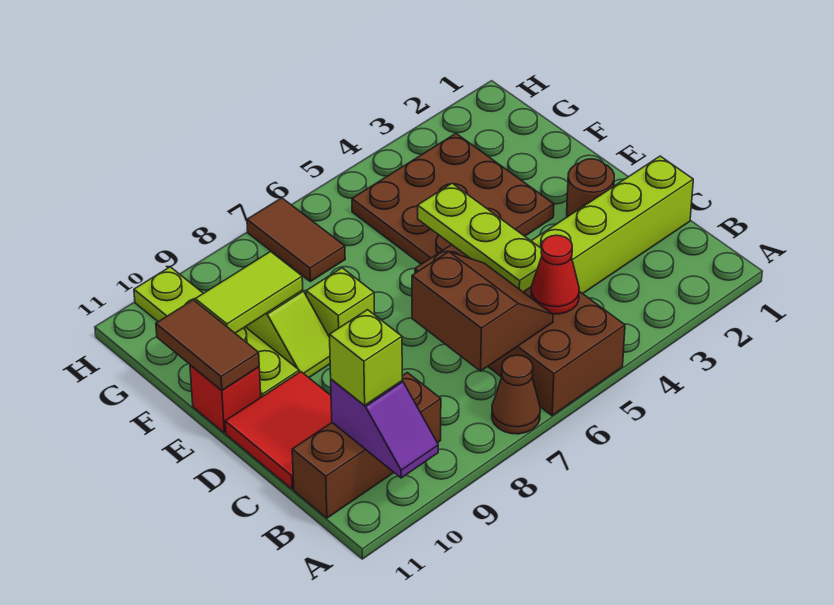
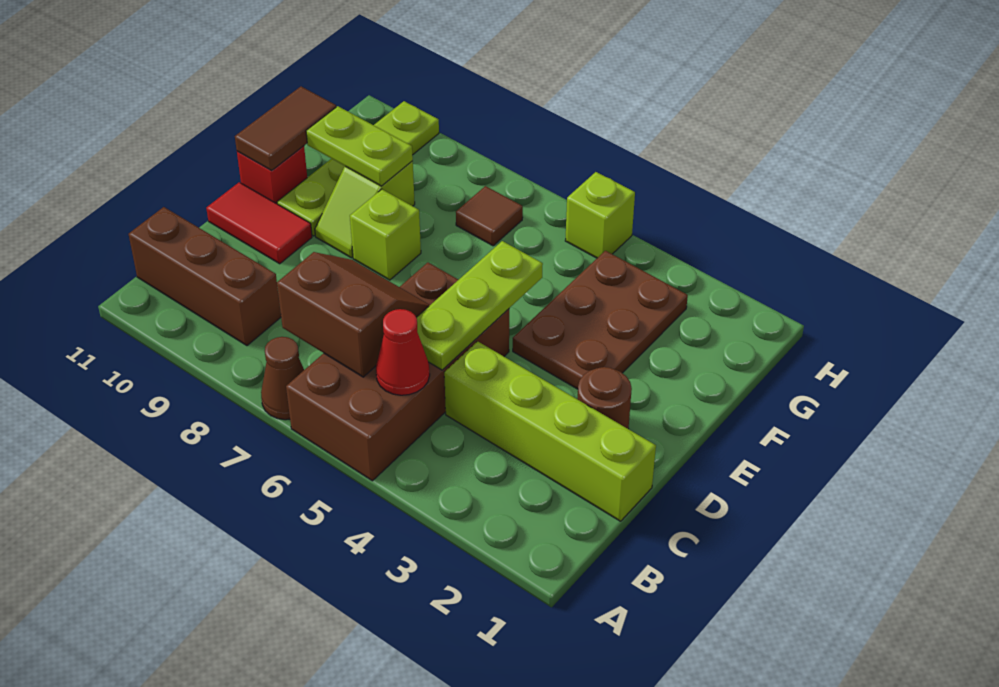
purple 1x2 slope [331,379,438,478] -> none
brown 2x2 slope [412,252,553,371] -> brown 2x2 slope turned to [277,252,430,377]
lime 1x1 brick [330,310,402,406] -> lime 1x1 brick moved to [565,172,635,258]
red 2x2 tile [225,372,332,489] -> red 1x2 tile [206,182,312,264]
brown 3x3 plate [352,134,554,264] -> brown 2x3 plate [513,251,688,389]
lime 1x2 tile [195,252,303,333] -> lime 1x2 plate [306,106,413,186]
brown 1x2 tile [247,198,345,282] -> brown 1x1 tile [456,186,523,246]

